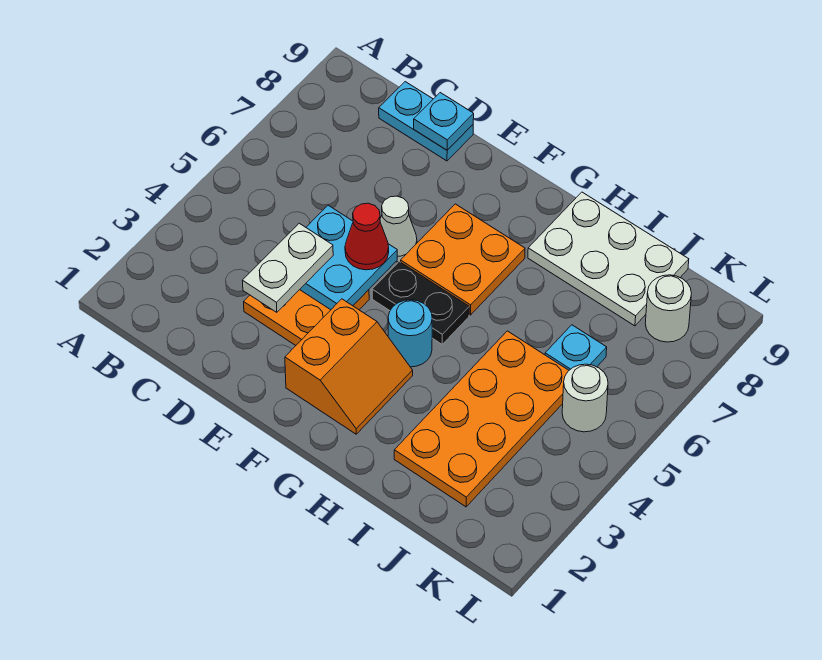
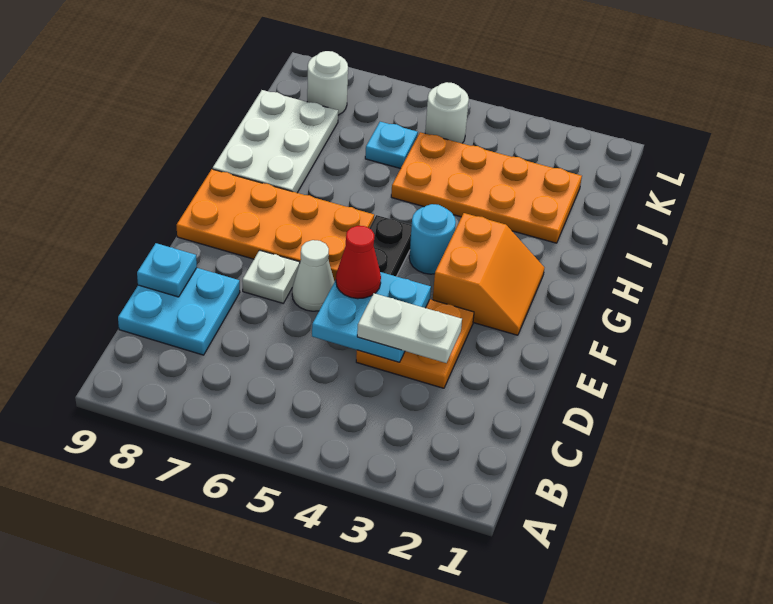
cyan 1x2 plate [379,82,473,161] -> cyan 2x2 plate [118,268,240,355]
none -> white 1x1 plate [242,250,300,303]
orange 2x2 slope [285,299,413,434] -> orange 2x2 slope turned to [433,213,544,335]
orange 2x2 plate [401,204,525,315] -> orange 2x4 plate [177,169,374,281]

